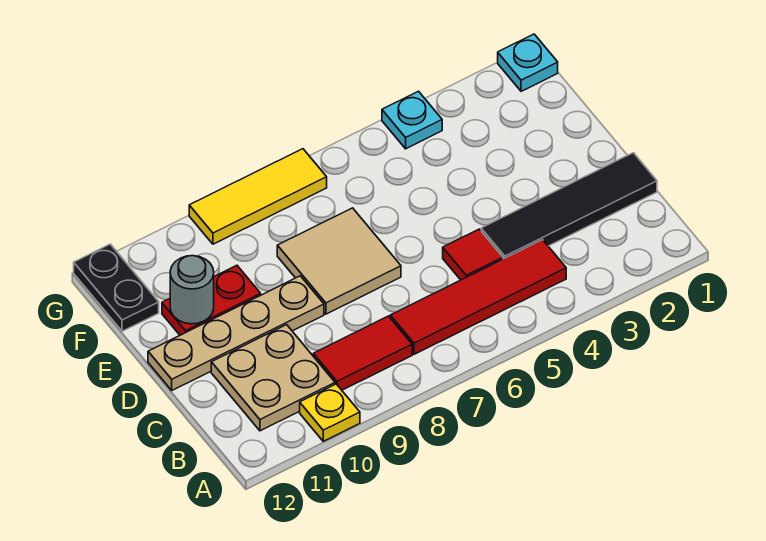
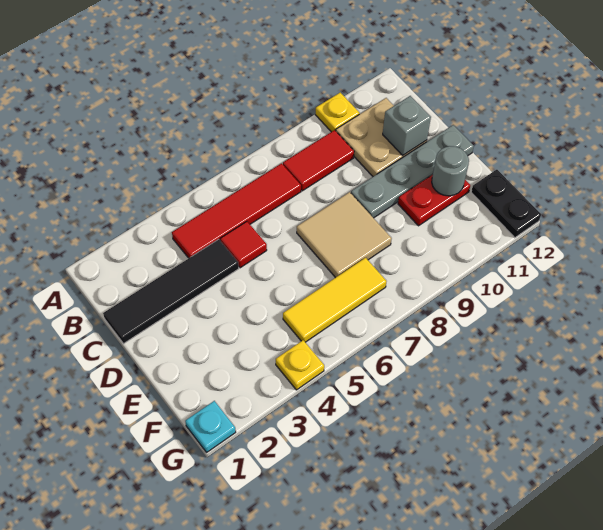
none -> grey 1x1 brick [383,96,431,156]
tan 1x4 plate [148,276,324,390] -> grey 1x4 plate [351,125,474,218]
cyan 1x1 plate [382,91,442,149] -> yellow 1x1 plate [276,340,324,390]
yellow 1x3 tile [189,149,327,244] -> yellow 1x3 tile moved to [283,258,387,342]

